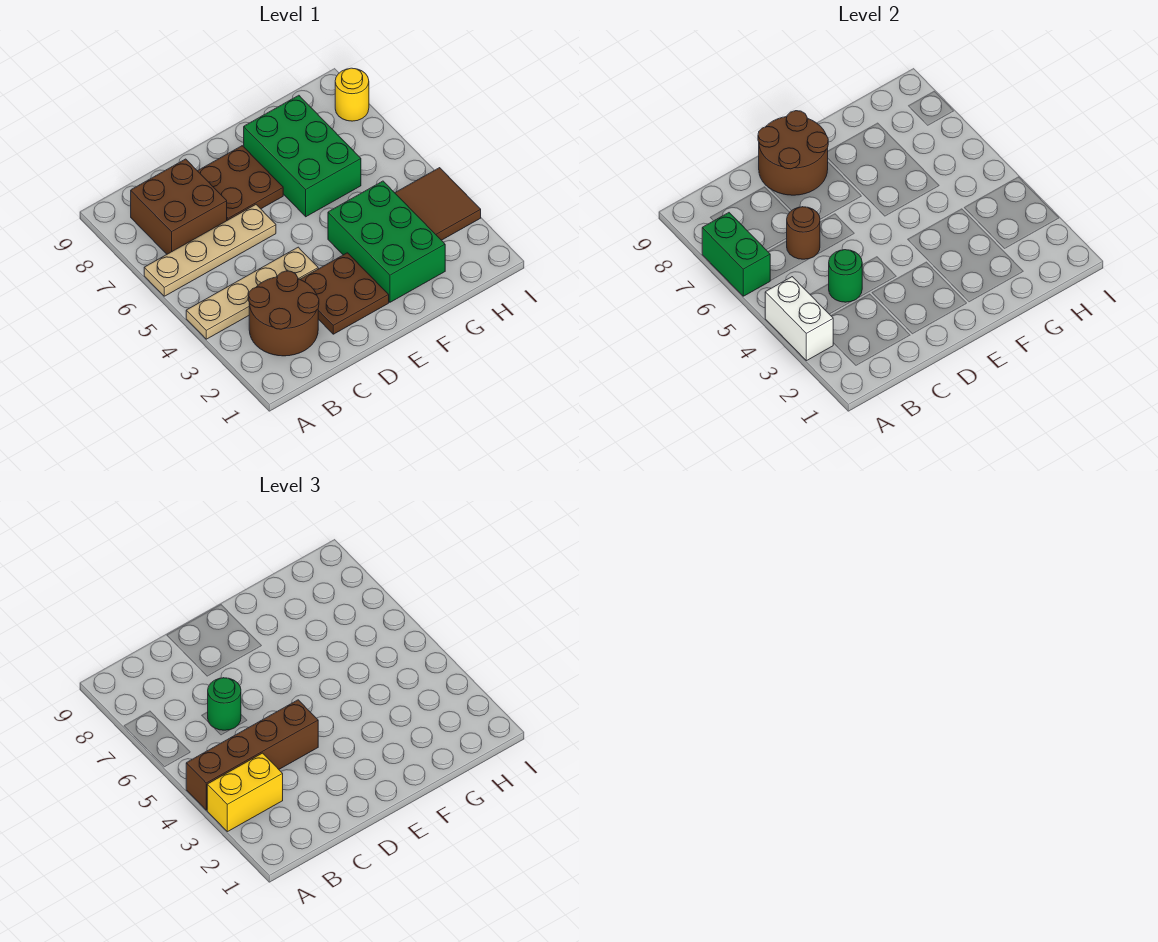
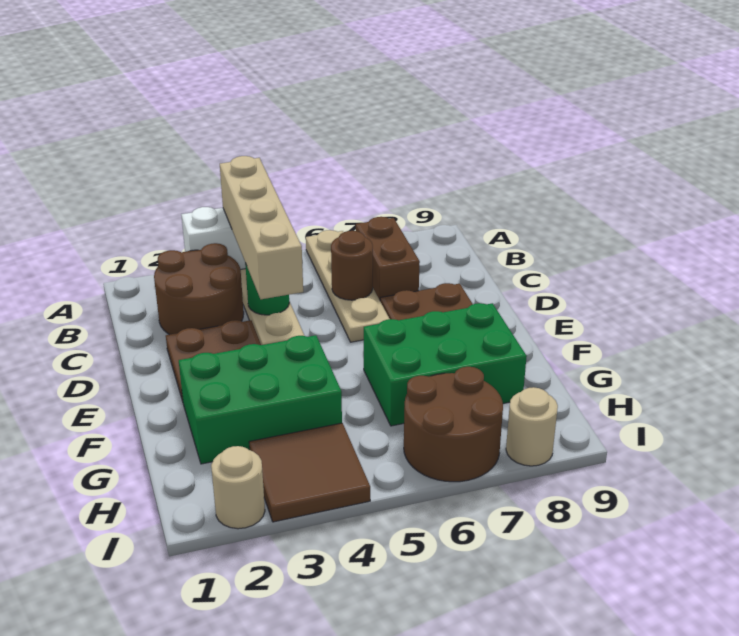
yellow 1x2 brick [207,753,283,832] -> none
brown 1x4 brick [186,700,318,810] -> tan 1x4 brick [220,156,303,299]
green 1x2 brick [702,213,770,296] -> none
brown 2x2 brick [131,159,227,254] -> brown 1x2 brick [356,217,420,300]
green 1x1 round brick [208,678,241,730] -> none
brown 2x2 round brick [758,111,828,195] -> brown 2x2 round brick moved to [404,367,503,482]
none -> tan 1x1 round brick [211,446,265,529]
yellow 1x1 round brick [335,68,369,121] -> tan 1x1 round brick [506,387,558,466]

